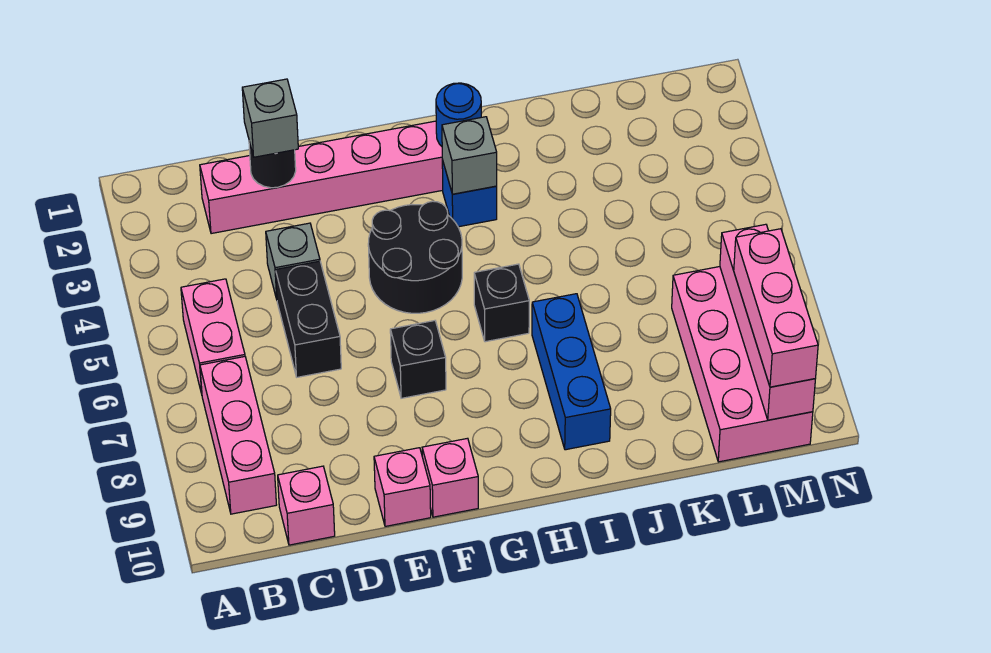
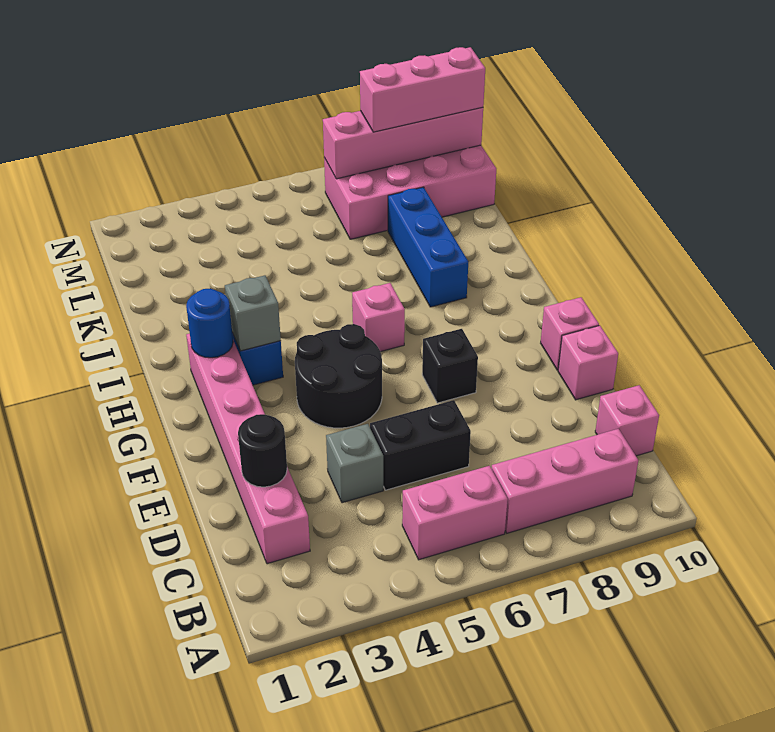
grey 1x1 brick [242,79,298,157] -> none
black 1x1 brick [474,264,529,342] -> pink 1x1 brick [352,283,405,352]
blue 1x3 brick [532,294,611,450] -> blue 1x3 brick turned to [388,187,468,307]

